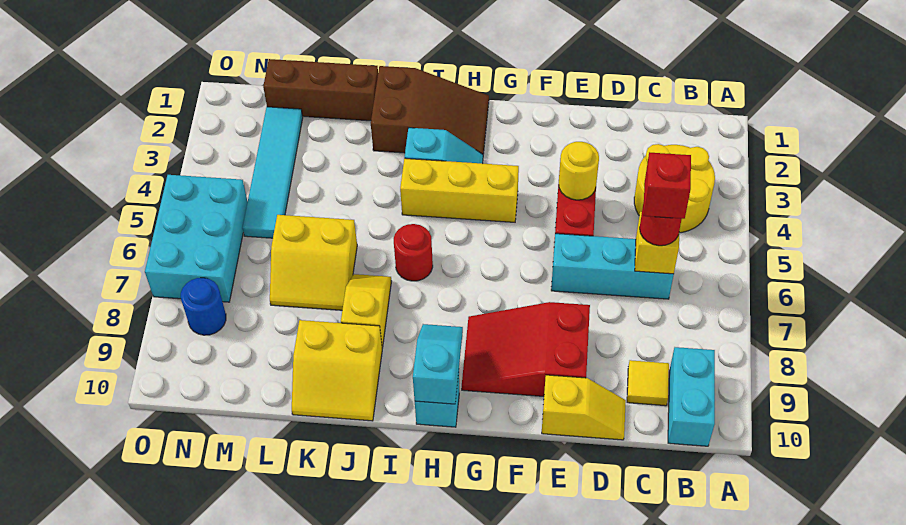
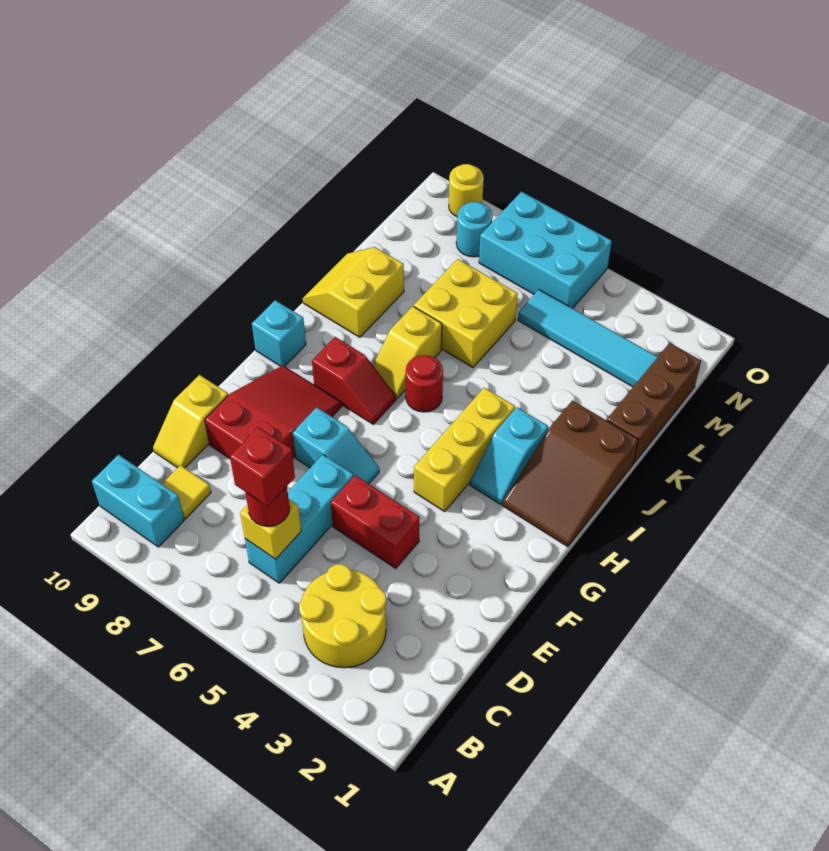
yellow 1x1 round brick [559,142,599,200] -> yellow 1x1 round brick moved to [449,164,484,217]
none -> red 1x2 slope [312,337,396,424]
cyan 1x2 slope [413,324,463,404] -> cyan 1x2 slope moved to [293,407,379,484]
yellow 1x2 slope [341,274,391,348] -> yellow 1x2 slope turned to [373,306,442,399]
yellow 2x2 slope [270,215,357,310] -> yellow 2x2 brick [414,259,518,368]
blue 1x1 round brick [181,278,226,335] -> cyan 1x1 round brick [456,202,492,257]

